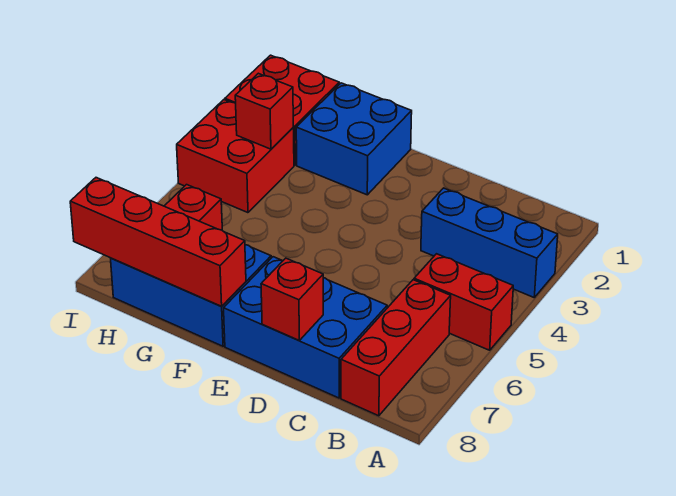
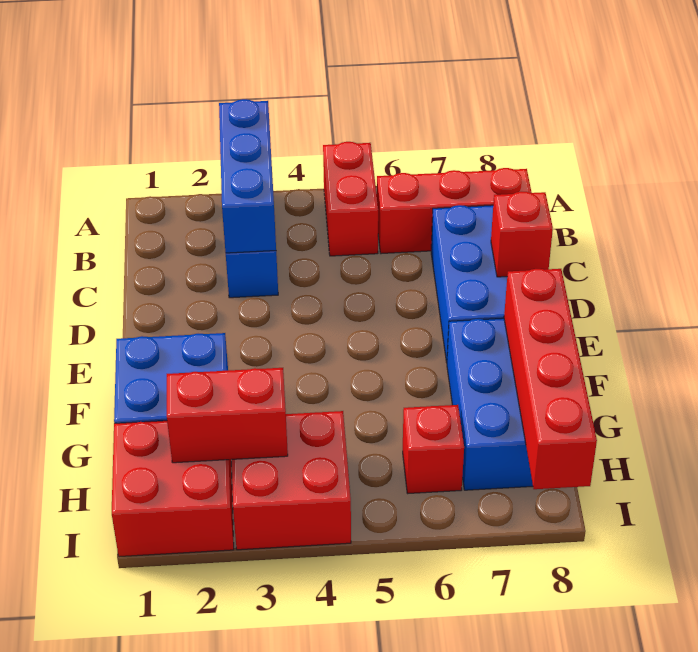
none -> blue 1x3 brick [219,99,276,253]
red 1x1 brick [235,73,293,149] -> red 1x2 brick [167,368,288,463]

